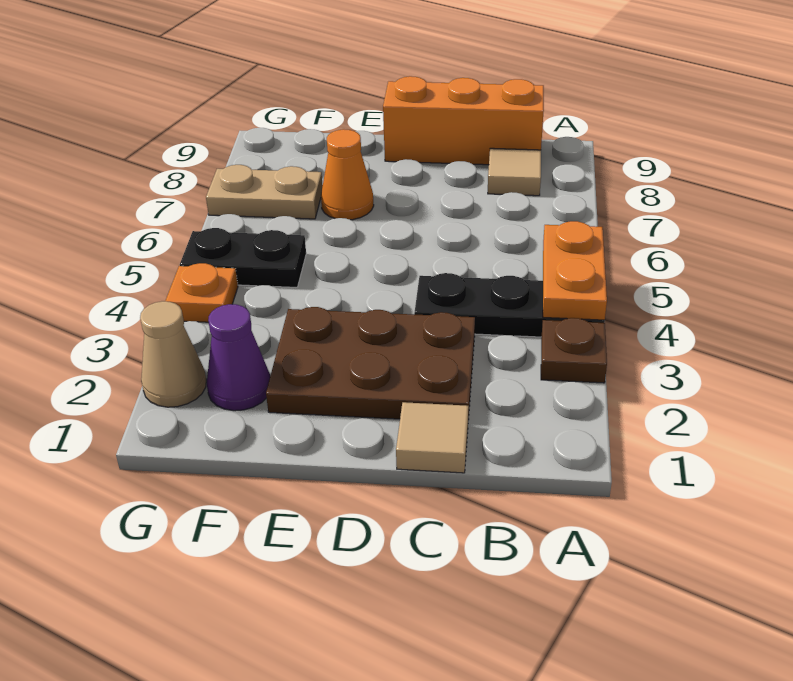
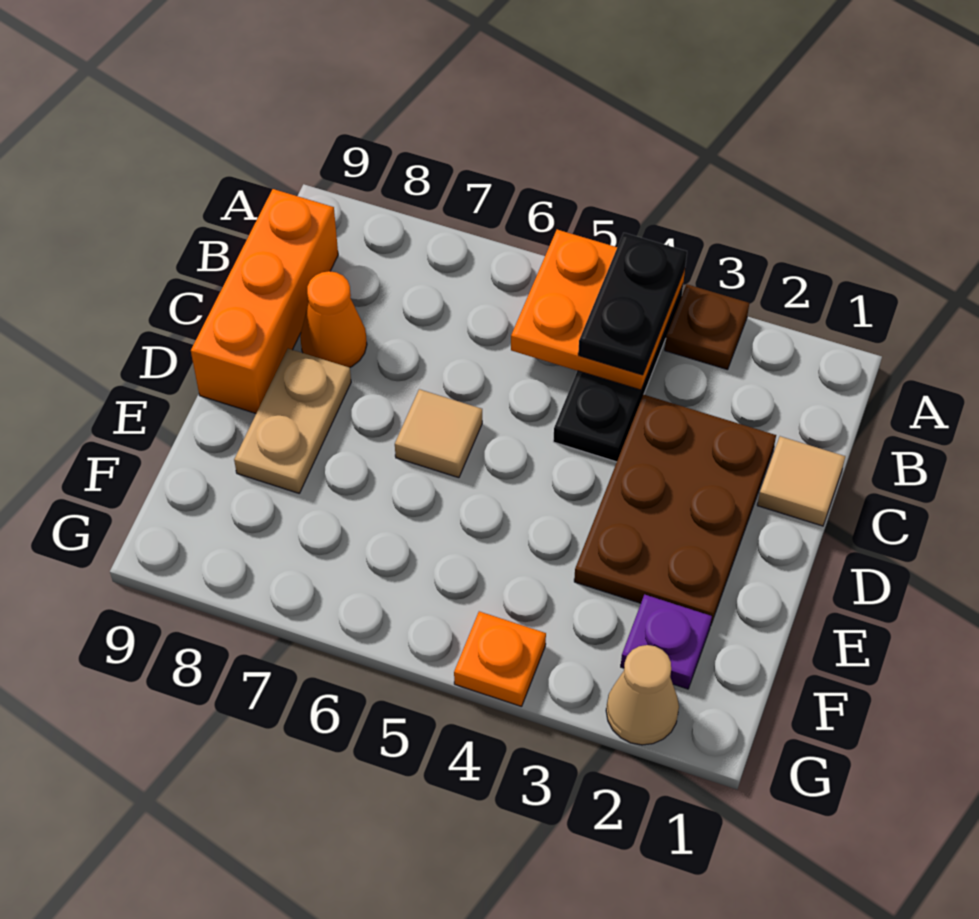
orange 1x2 plate [543,221,607,320] -> orange 2x2 plate [511,230,685,390]
tan 1x1 tile [488,148,541,196] -> tan 1x1 tile moved to [395,389,482,478]
orange 1x1 cone [321,129,374,220] -> orange 1x1 cone moved to [300,271,367,368]
purple 1x1 cone [207,304,270,411] -> purple 1x1 plate [621,594,712,689]
black 1x2 plate [180,228,306,287] -> black 1x2 plate moved to [578,233,687,375]
tan 1x2 plate [206,165,323,219] -> tan 1x2 plate moved to [234,349,351,493]

